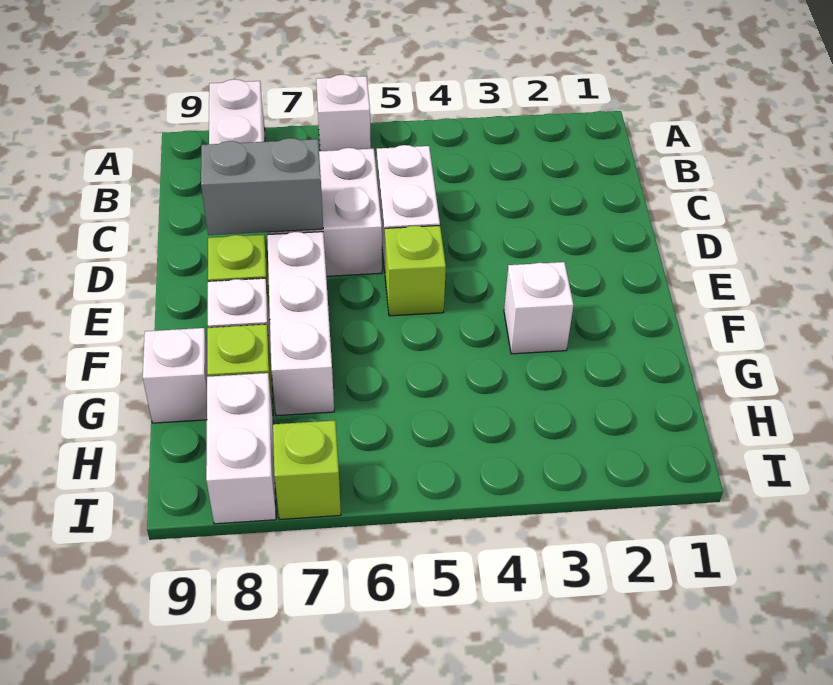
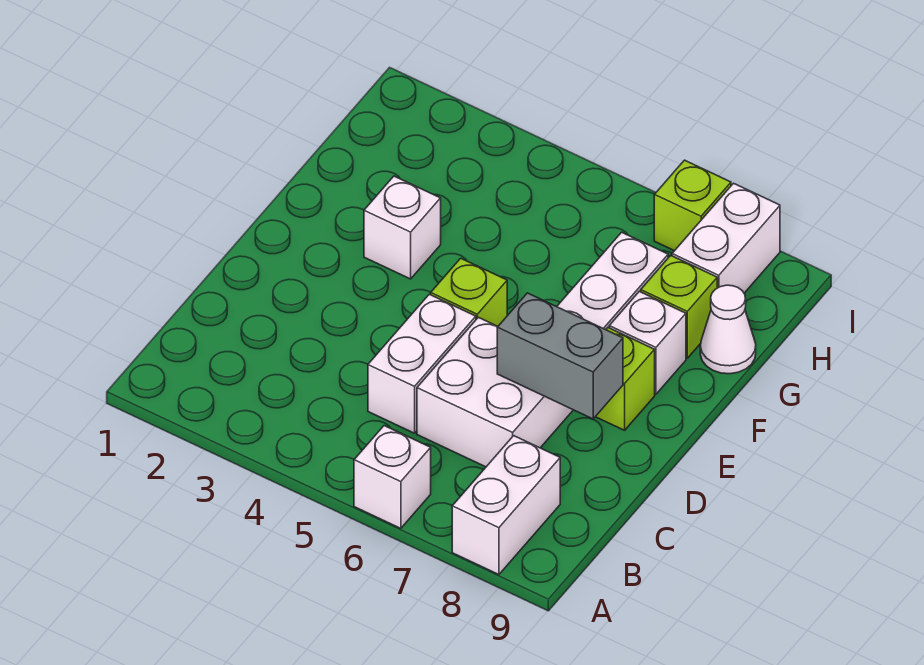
white 1x1 brick [143,328,208,423] -> white 1x1 cone [700,285,756,374]

